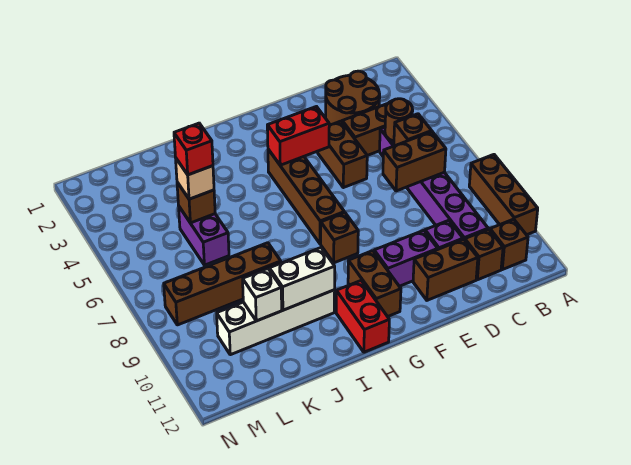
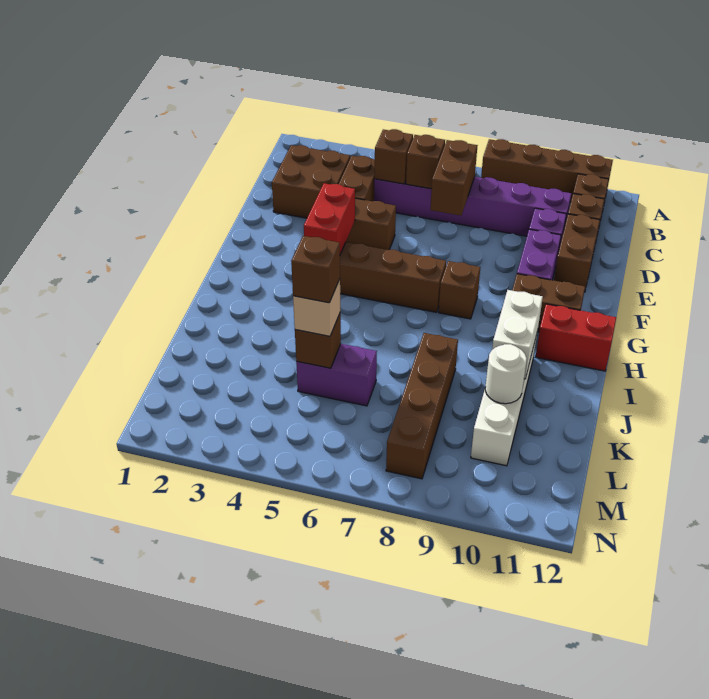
brown 1x3 brick [469,155,538,235] -> brown 1x4 brick [481,139,613,202]
brown 2x2 round brick [326,71,380,125] -> brown 2x2 brick [272,145,350,218]
brown 1x1 round brick [385,99,413,141] -> brown 1x1 brick [374,129,413,184]
red 1x1 brick [174,123,213,175] -> brown 1x1 brick [291,236,340,303]
white 1x1 brick [243,269,282,321] -> white 1x1 round brick [485,344,527,404]

